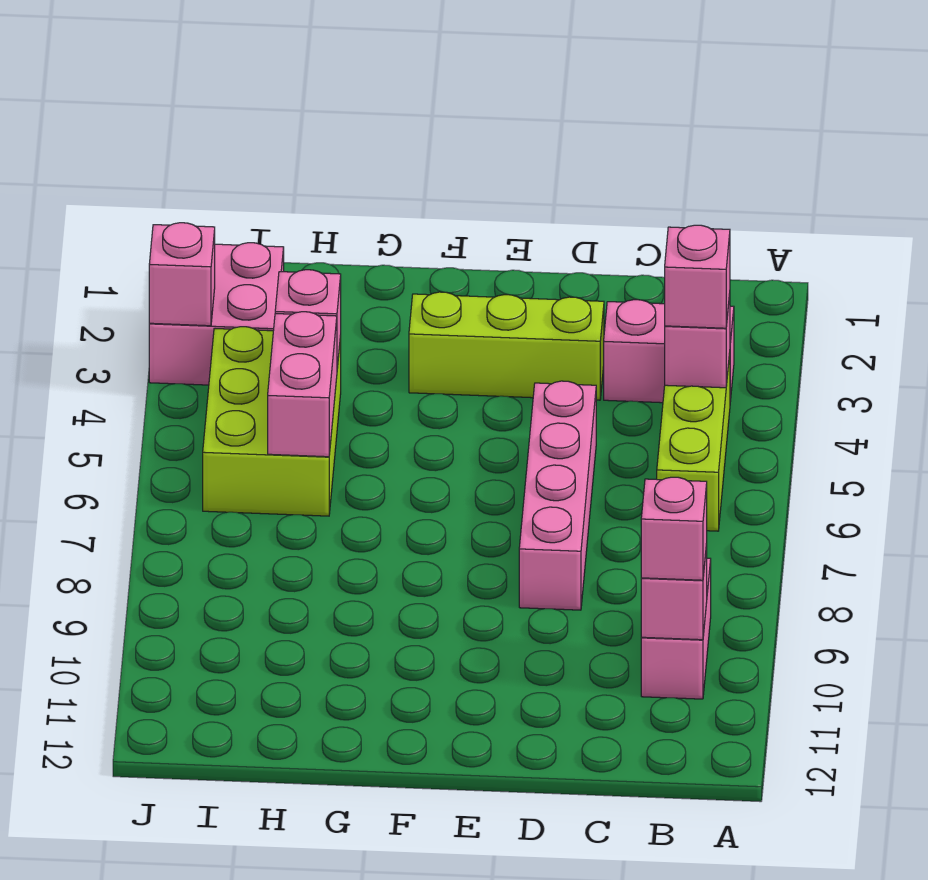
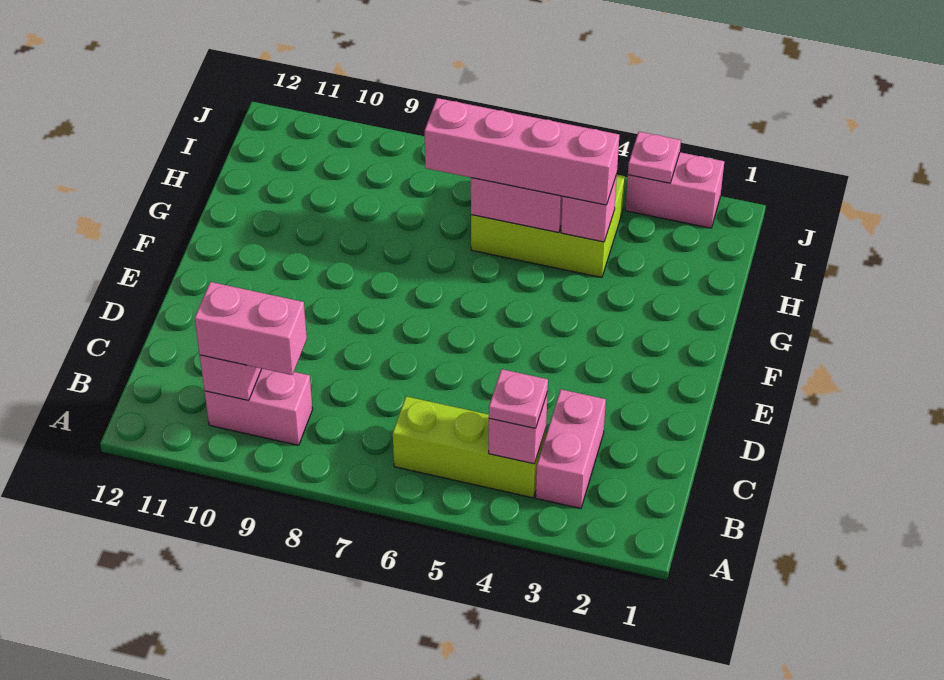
pink 1x1 brick [665,225,730,328] -> pink 1x1 plate [489,369,548,428]
pink 1x1 brick [641,477,707,580] -> pink 1x2 brick [195,282,307,375]
lime 1x3 brick [409,292,604,400] -> none
pink 1x4 brick [519,381,596,610] -> pink 1x4 brick moved to [425,98,619,205]
pink 2x2 brick [149,243,284,385] -> pink 1x2 brick [625,152,724,228]
pink 1x1 brick [149,223,215,326] -> pink 1x1 plate [628,132,681,183]

